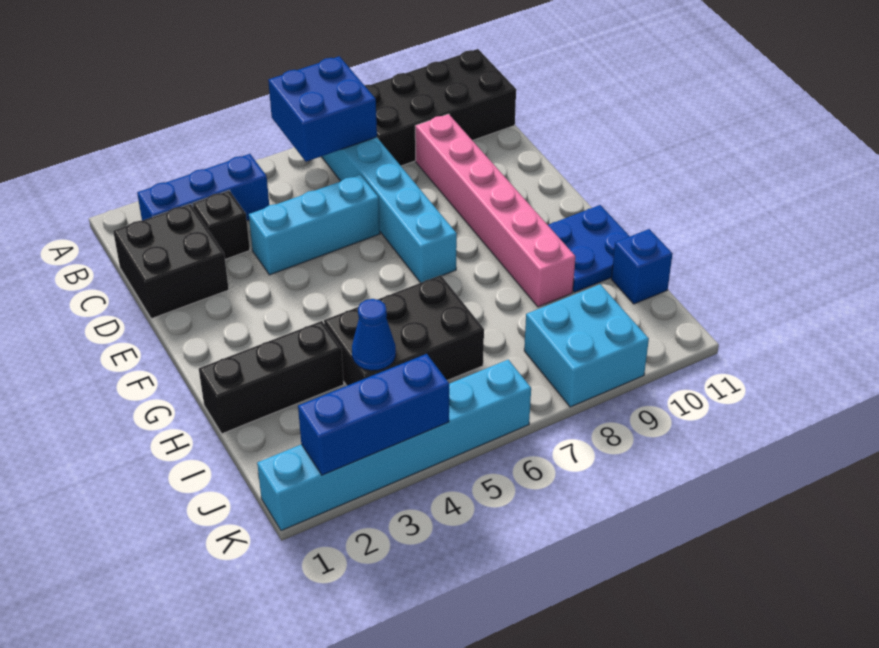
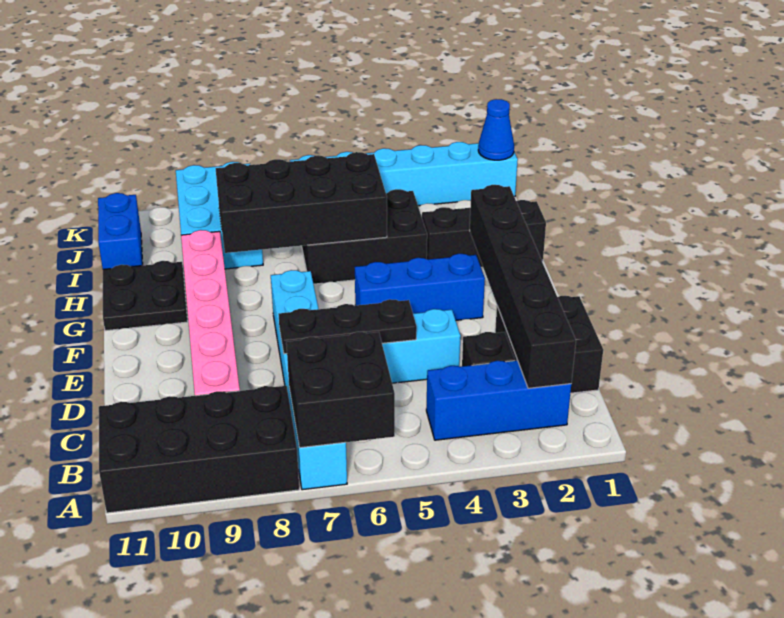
blue 2x2 brick [268,56,377,162] -> black 2x2 brick [286,332,395,448]
none -> black 1x6 brick [470,185,576,388]
none -> black 1x3 plate [279,299,417,354]
blue 2x2 plate [548,205,630,292] -> black 2x2 plate [103,261,188,331]
none -> black 2x4 brick [216,152,387,253]
blue 1x1 cone [352,299,396,371] -> blue 1x1 cone moved to [478,99,514,160]
blue 1x1 brick [611,229,672,304] -> blue 1x2 brick [98,193,143,269]
cyan 2x2 brick [524,284,649,407] -> cyan 2x3 brick [176,162,263,269]
blue 1x3 brick [298,354,449,475] -> blue 1x3 brick moved to [355,254,485,320]

